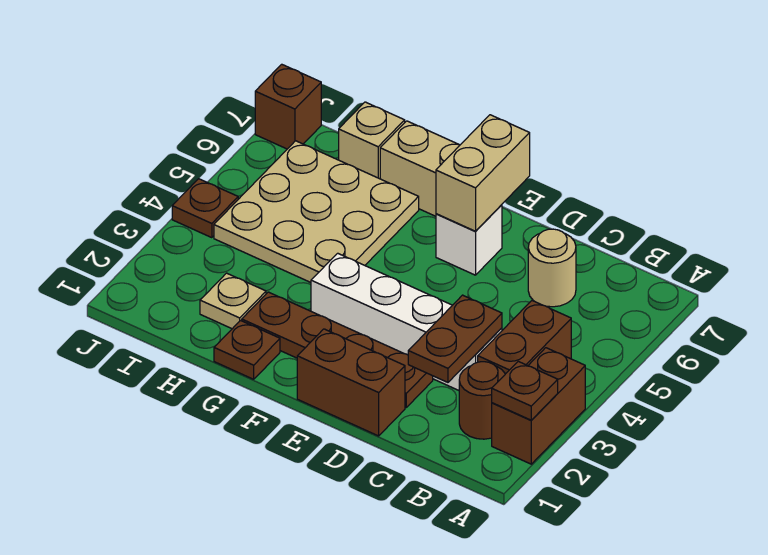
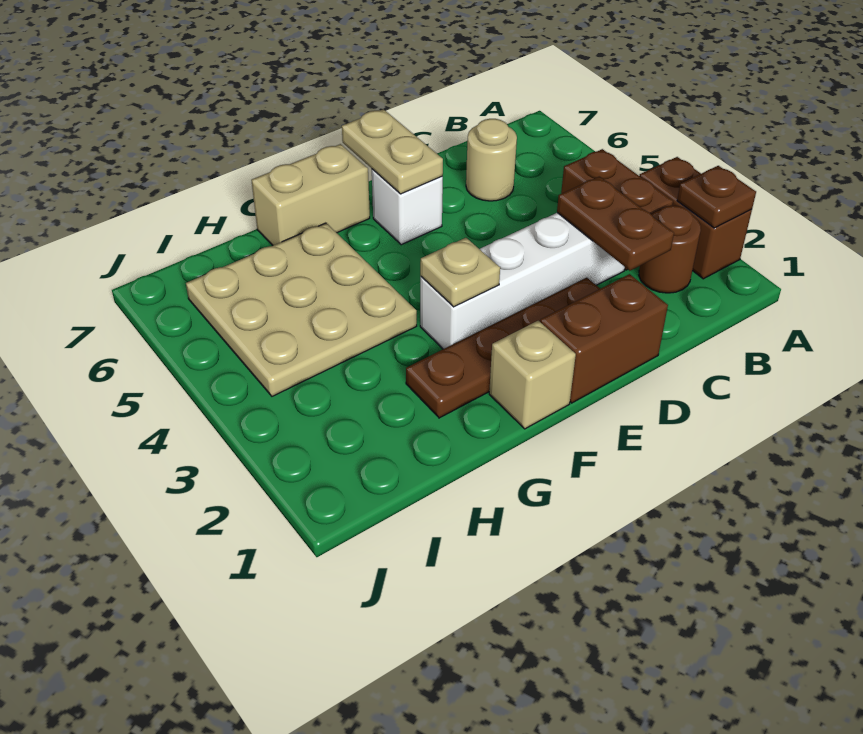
tan 1x2 brick [436,115,530,231] -> tan 1x2 plate [342,109,443,194]
brown 1x1 plate [214,321,280,379] -> none
tan 1x1 plate [200,273,266,329] -> tan 1x1 plate moved to [420,238,500,307]
tan 1x1 brick [339,102,405,179] -> tan 1x1 brick moved to [489,321,576,429]
brown 1x1 plate [172,179,238,238] -> none
brown 1x1 brick [255,64,321,149] -> none

